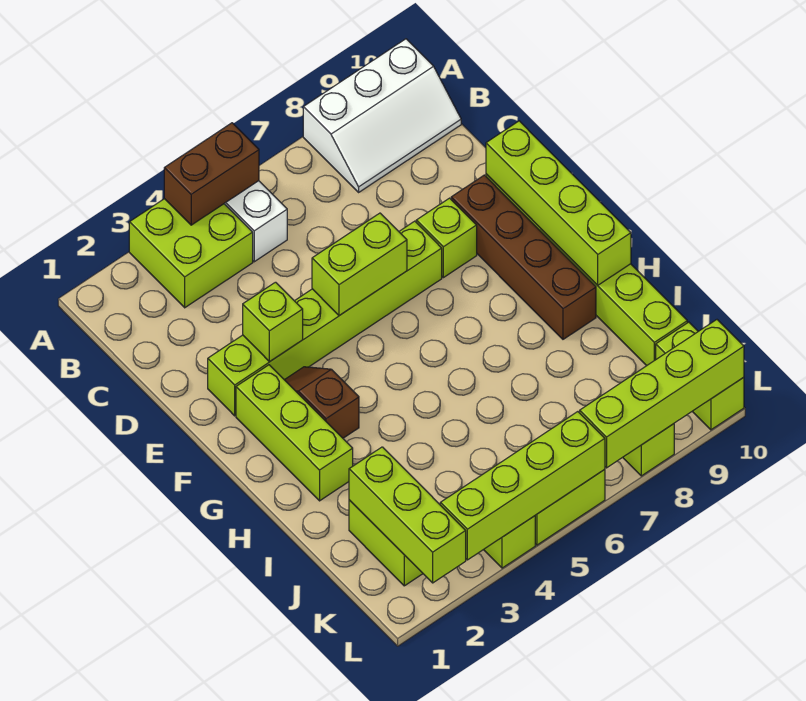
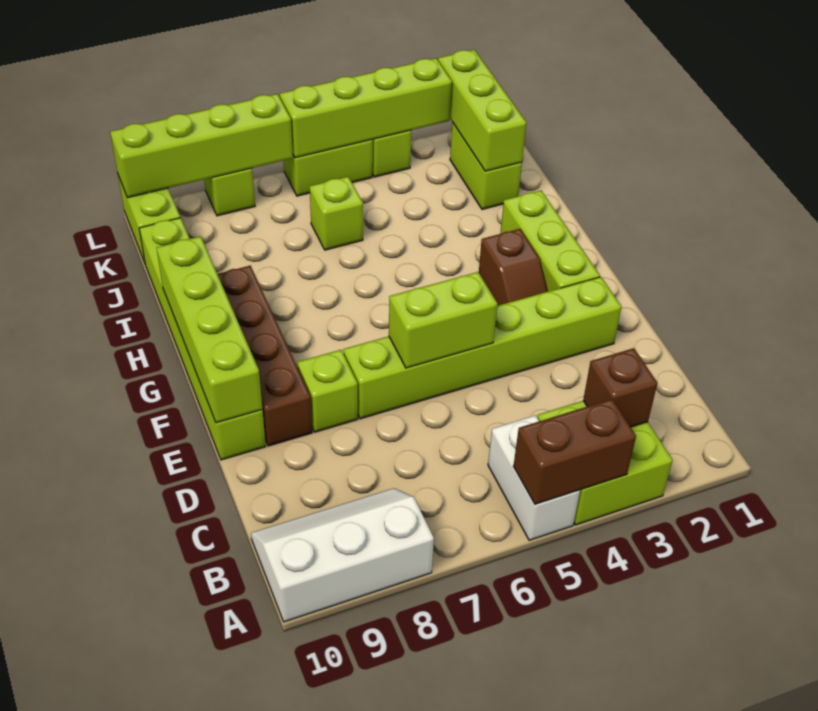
none -> brown 1x1 brick [583,348,658,427]
lime 1x1 brick [243,282,303,362] -> lime 1x1 brick moved to [310,177,363,250]

